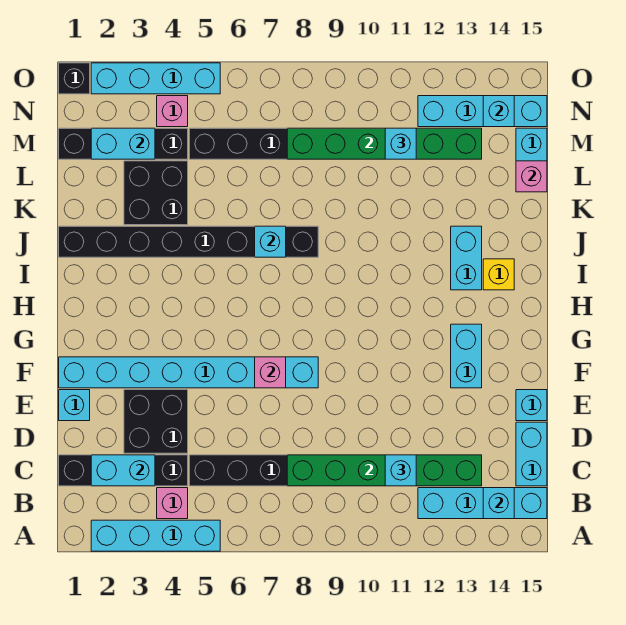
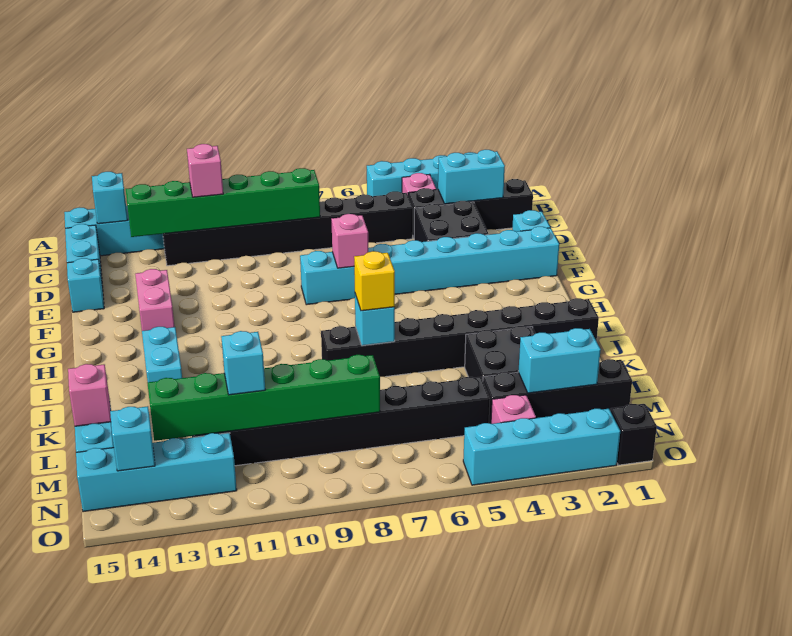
cyan 1x1 brick [385,455,416,486] -> pink 1x1 brick [187,144,223,197]
cyan 1x2 brick [451,324,482,388] -> pink 1x2 brick [135,269,174,331]
yellow 1x1 brick [483,259,514,290] -> yellow 1x1 brick moved to [354,251,395,311]

